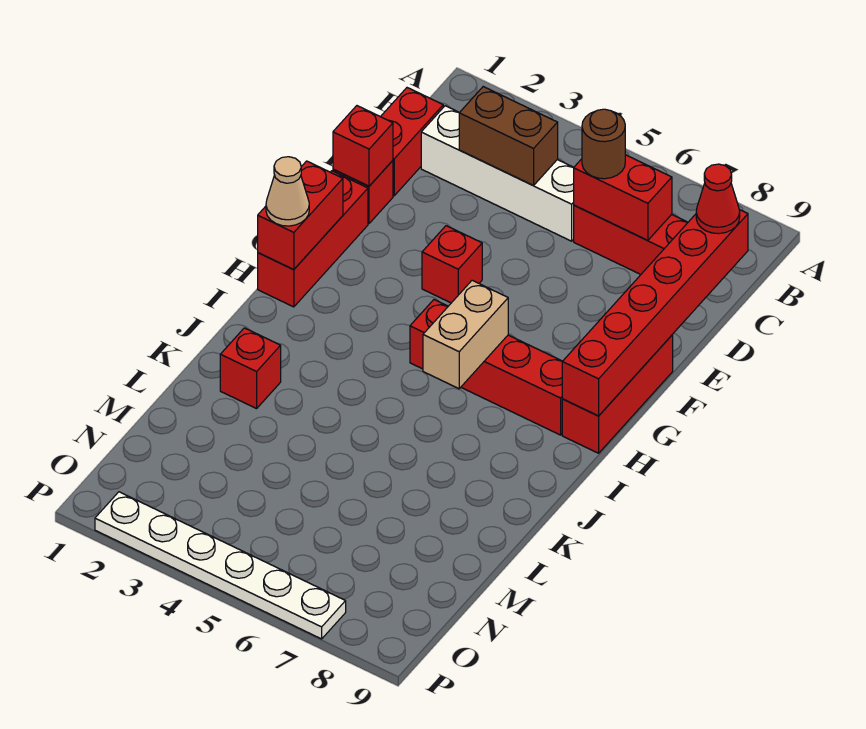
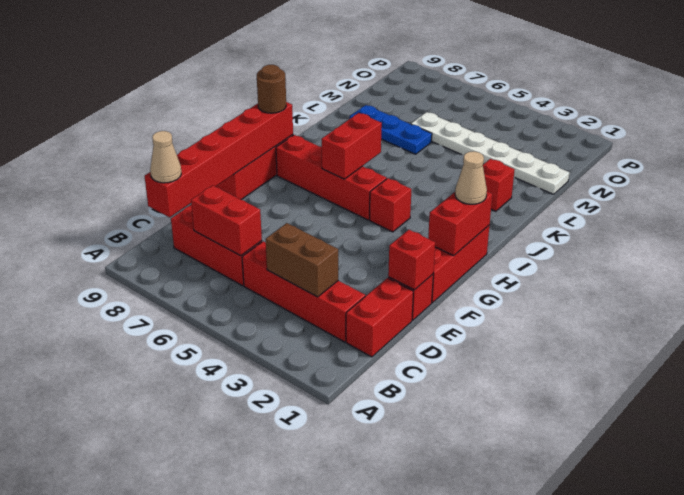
white 1x4 brick [421,106,574,241] -> red 1x4 brick [242,241,365,342]
brown 1x1 round brick [582,109,625,179] -> brown 1x1 round brick moved to [257,65,286,113]
red 1x1 cone [696,164,740,234] -> tan 1x1 cone [150,131,181,183]
red 1x1 brick [422,226,482,303] -> red 1x1 brick moved to [370,178,411,232]
tan 1x2 brick [423,280,508,389] -> red 1x2 brick [321,113,382,179]
none -> blue 1x3 plate [350,105,432,154]
white 1x6 plate [95,492,346,639] -> white 1x6 plate moved to [411,112,569,194]

